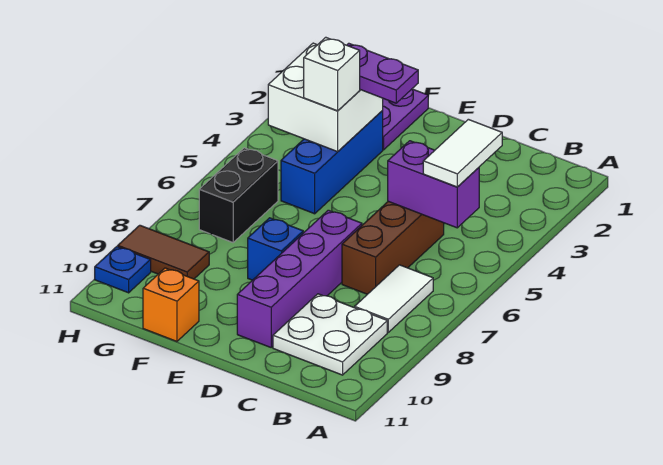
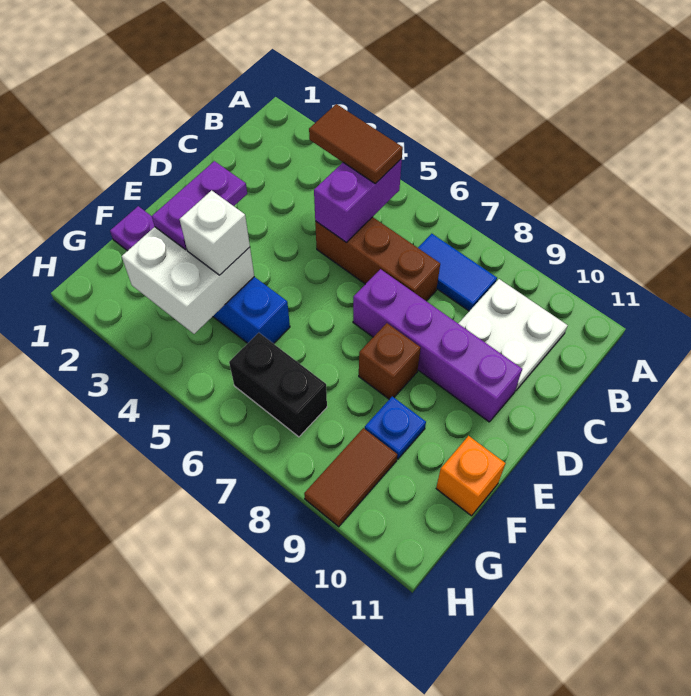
white 1x2 tile [423,119,502,187] -> brown 1x2 tile [309,104,403,184]
white 1x2 tile [355,265,433,332] -> blue 1x2 tile [418,234,497,311]
blue 1x1 brick [248,218,303,280] -> brown 1x1 brick [359,323,421,399]
blue 1x1 plate [95,247,151,293] -> blue 1x1 plate moved to [365,396,426,459]

